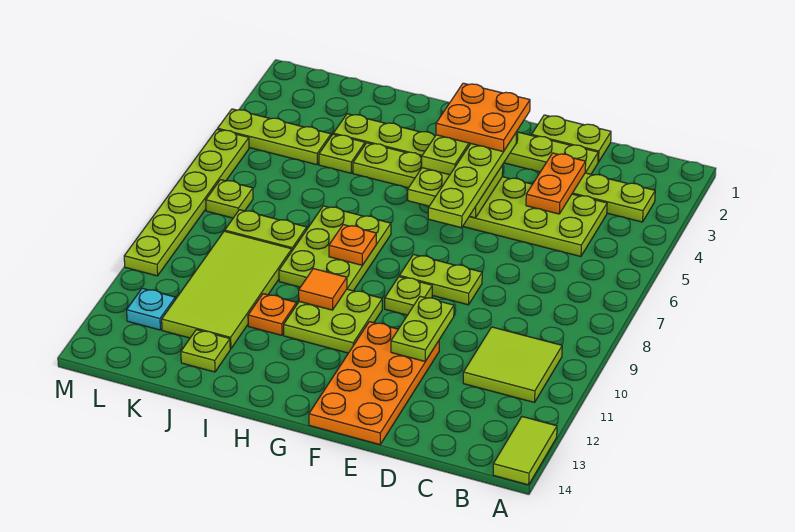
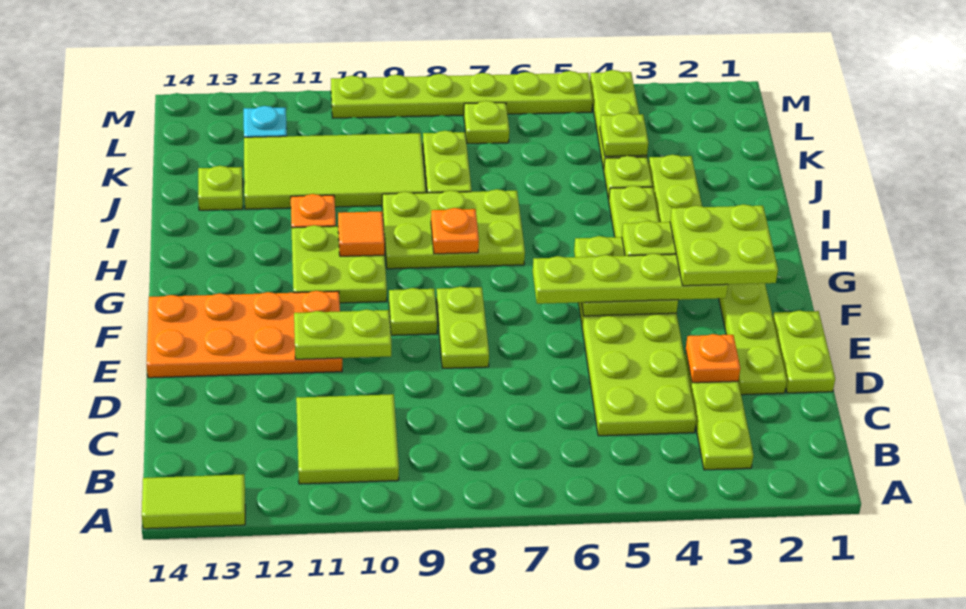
orange 1x2 plate [526,153,586,214] -> orange 1x1 plate [686,334,740,383]
orange 2x2 plate [436,83,530,152] -> lime 2x2 plate [670,204,778,286]
none -> lime 1x1 plate [600,113,648,156]

